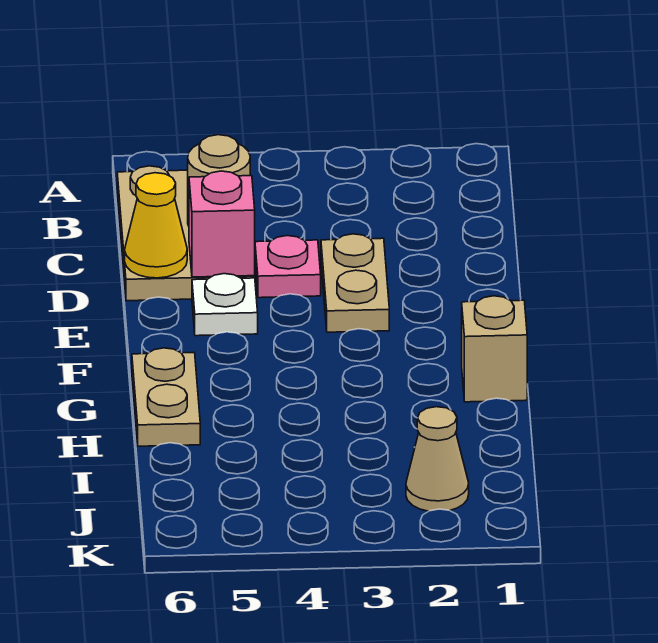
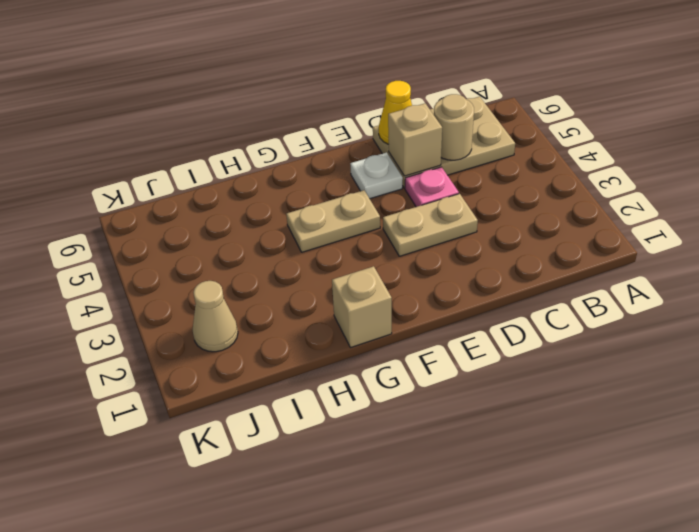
pink 1x1 brick [189,171,255,277] -> tan 1x1 brick [388,103,442,176]
tan 1x2 plate [132,348,200,446] -> tan 1x2 plate moved to [286,190,380,252]

